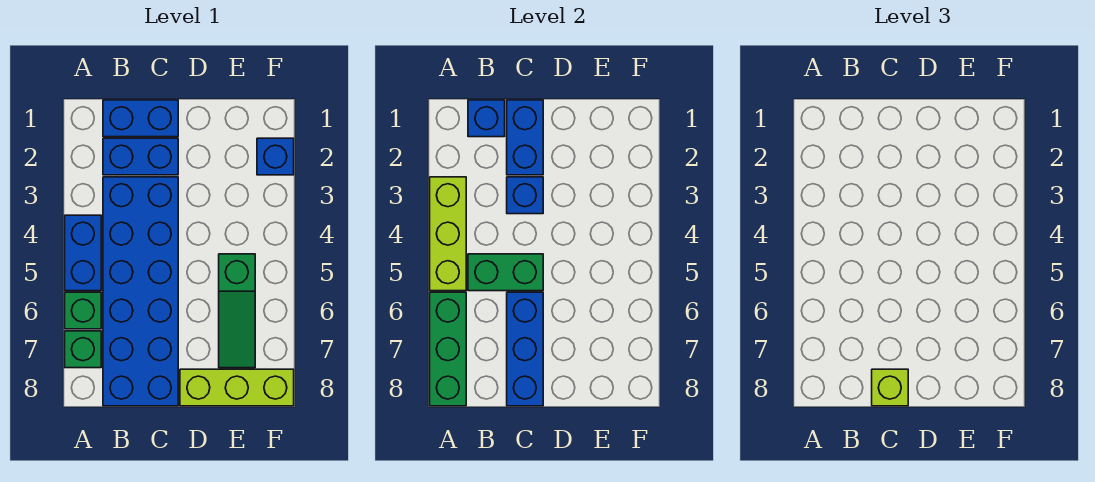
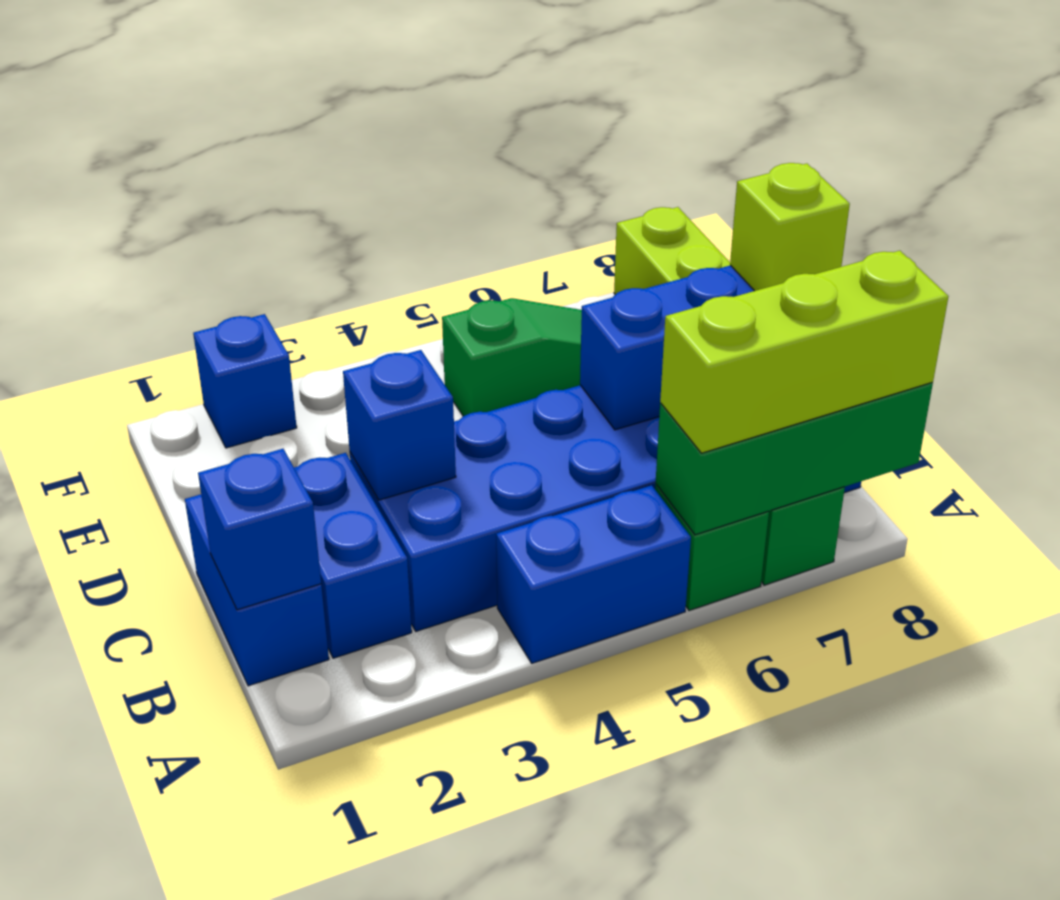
lime 1x3 brick [430,177,466,291] -> lime 1x3 brick moved to [660,251,949,453]
green 1x2 brick [468,254,543,291] -> none
blue 1x2 brick [507,100,543,175] -> none

